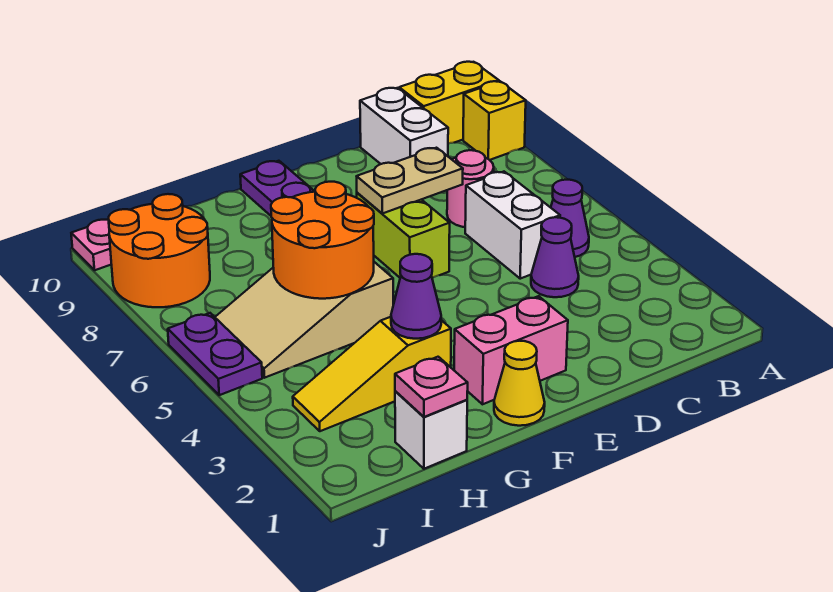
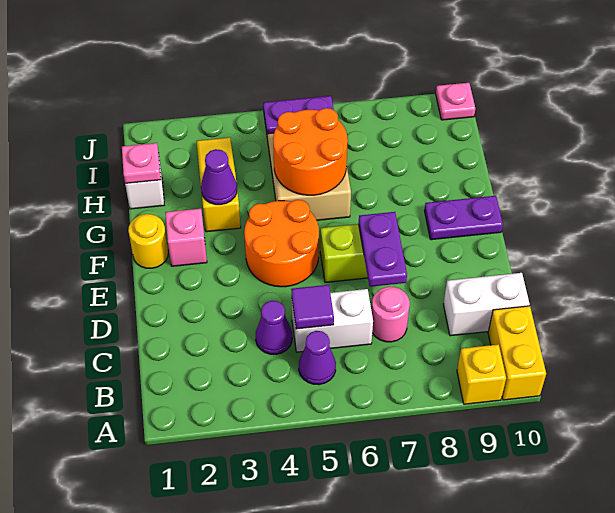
none -> purple 1x1 tile [291,285,334,329]
tan 1x2 plate [357,148,463,214] -> purple 1x2 plate [359,212,407,287]
pink 1x2 brick [454,296,568,404] -> pink 1x1 brick [165,209,207,266]
yellow 1x1 cone [494,341,545,426] -> yellow 1x1 round brick [128,214,168,268]
orange 2x2 round brick [108,194,210,307] -> orange 2x2 round brick moved to [244,200,319,287]

